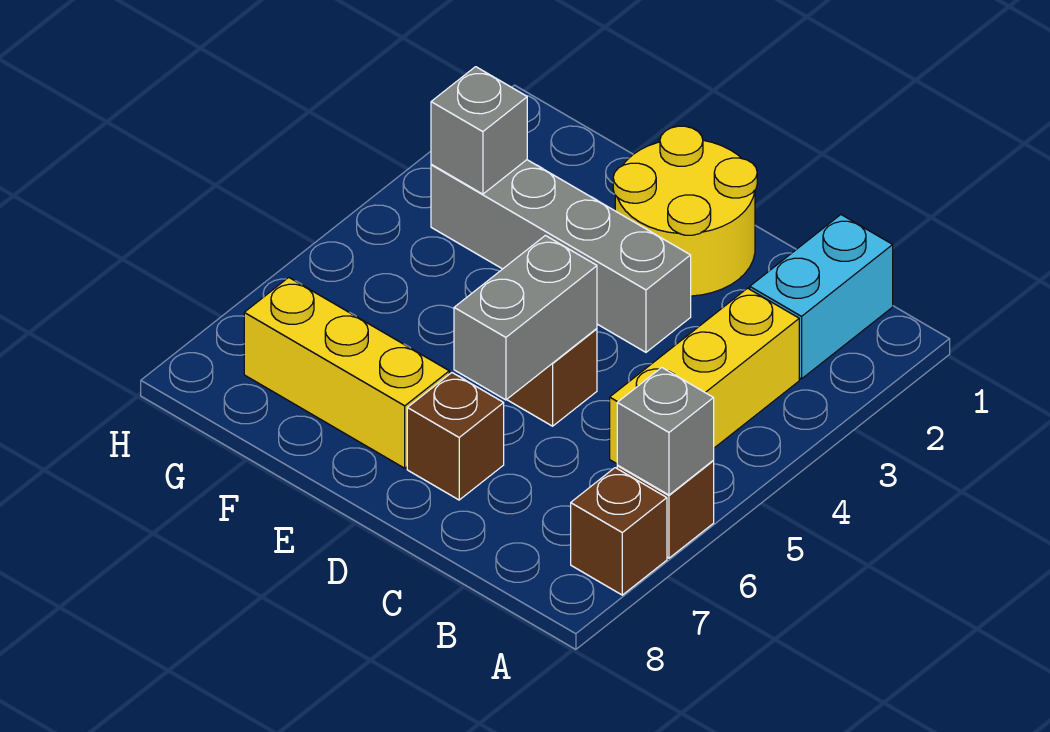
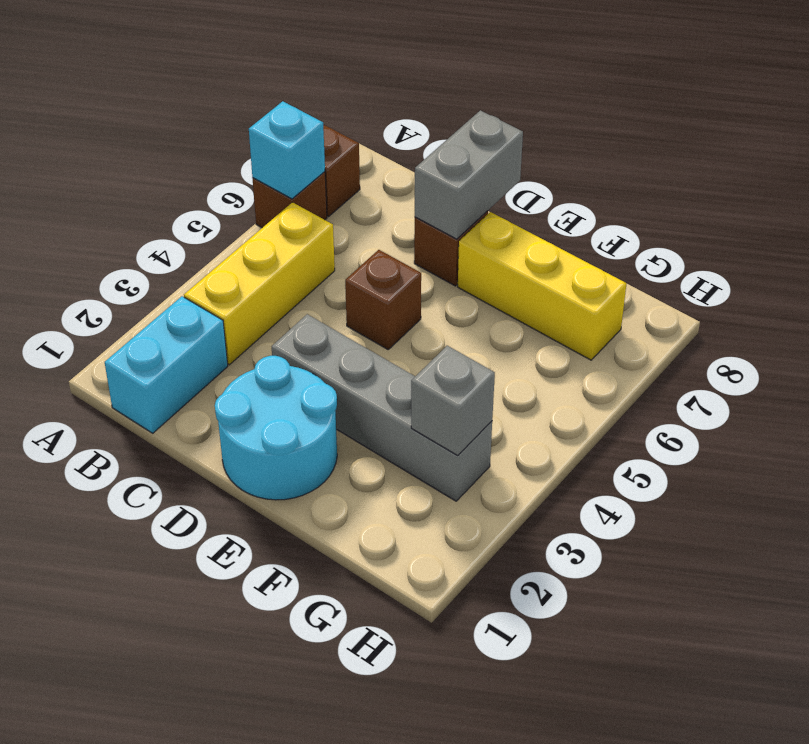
grey 1x1 brick [617,368,714,495] -> cyan 1x1 brick [249,101,325,199]
yellow 2x2 round brick [613,126,757,296] -> cyan 2x2 round brick [215,356,337,500]
grey 1x2 brick [454,235,597,400] -> grey 1x2 brick moved to [415,110,523,239]

